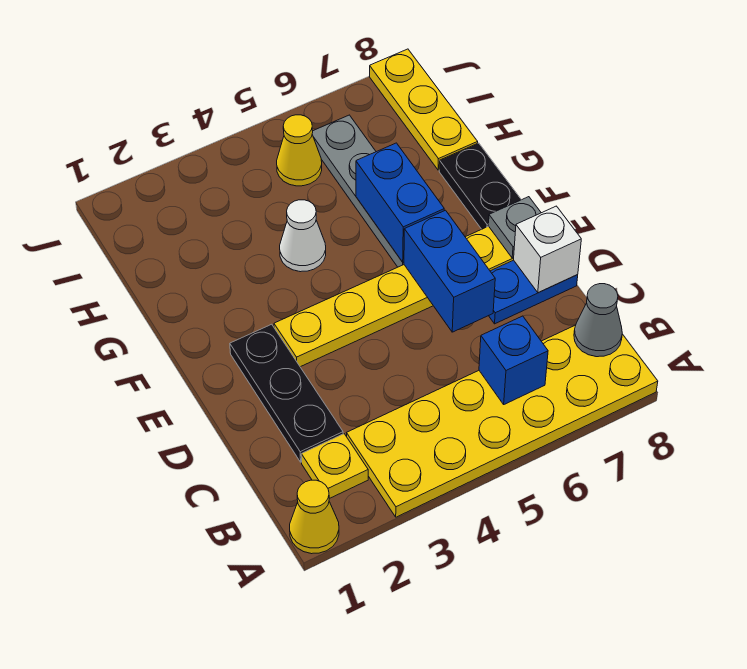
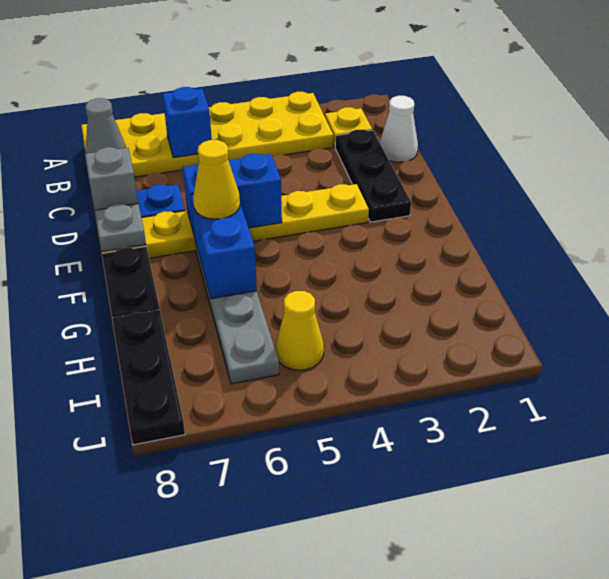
yellow 1x1 cone [290,480,339,554] -> yellow 1x1 cone moved to [193,140,240,219]
blue 1x2 brick [404,210,495,332] -> blue 1x2 brick turned to [183,154,282,234]
white 1x1 brick [514,206,581,293] -> grey 1x1 brick [85,147,138,210]
white 1x1 cone [280,200,326,272] -> white 1x1 cone moved to [380,96,418,162]
yellow 1x3 plate [370,49,478,170] -> black 1x3 plate [112,310,185,445]

